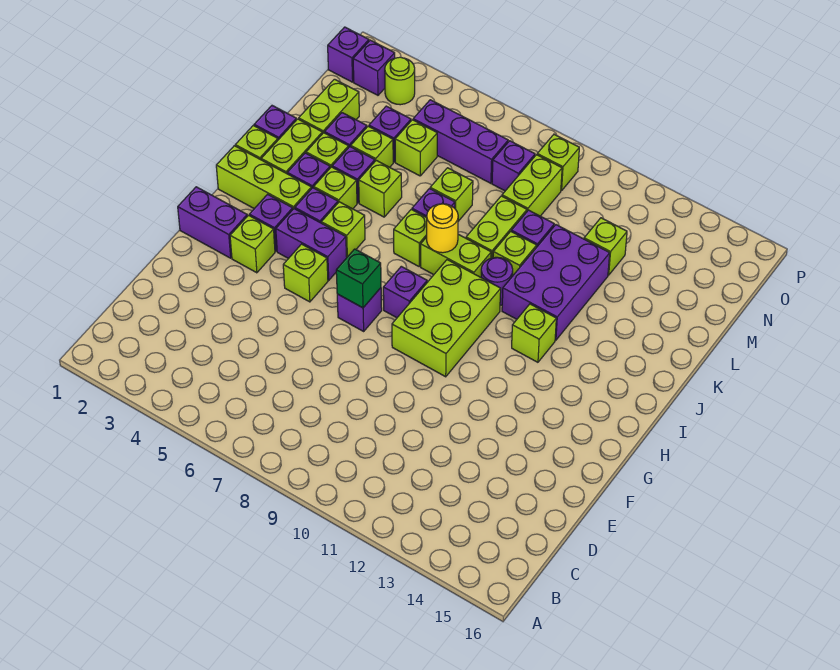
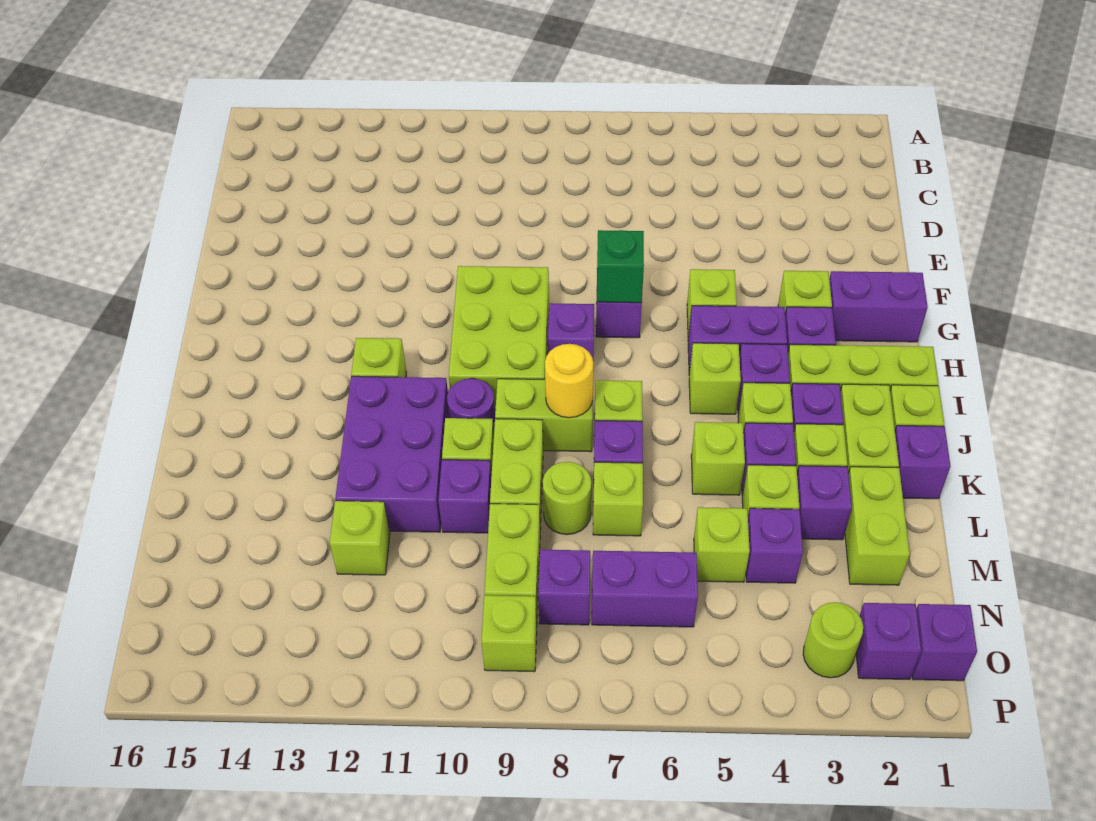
none -> lime 1x1 round brick [543,462,591,535]
purple 1x3 brick [413,100,508,183] -> purple 1x2 brick [592,551,698,627]

